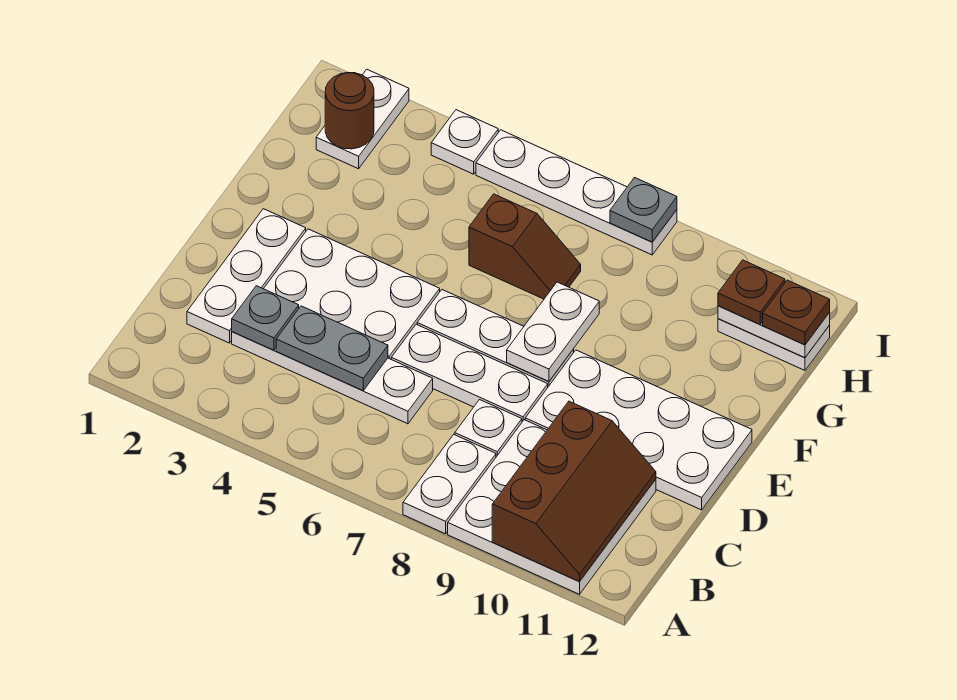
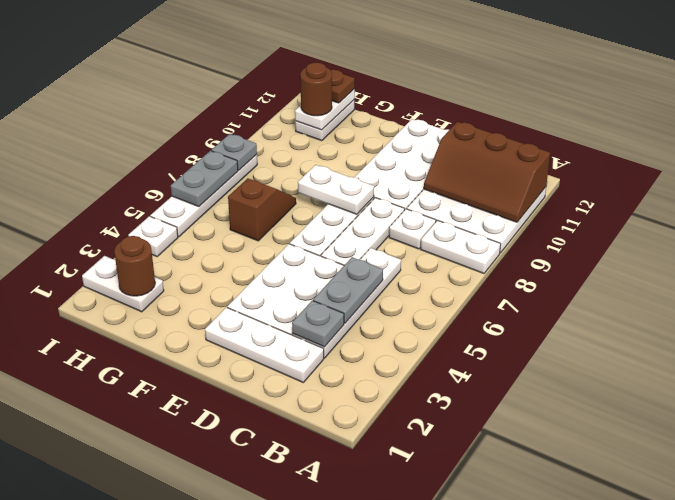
brown 2x3 slope [492,401,656,581] -> brown 2x3 slope turned to [424,122,550,222]
brown 1x1 plate [718,260,785,324] -> brown 1x1 round brick [300,62,332,116]
none -> grey 1x2 plate [171,151,238,207]

